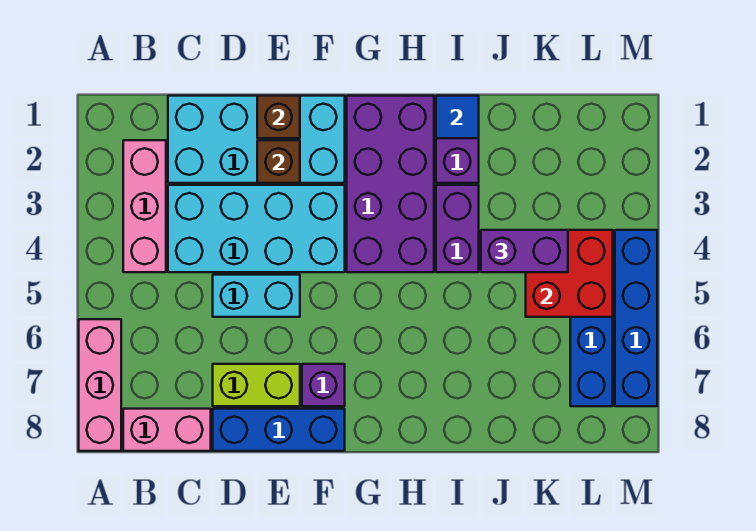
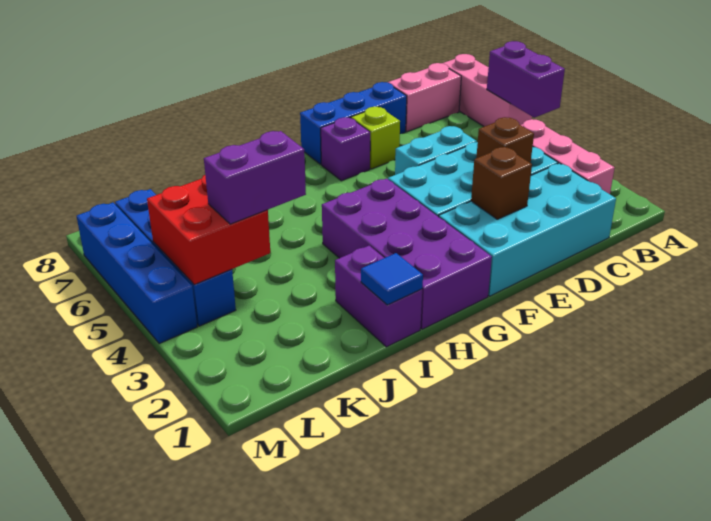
lime 1x2 brick [213,364,300,406] -> lime 1x1 brick [351,107,400,169]
brown 1x1 brick [257,96,300,138] -> brown 1x1 brick moved to [476,117,534,163]
purple 1x2 brick [436,185,479,272] -> purple 1x2 brick moved to [487,41,565,118]

